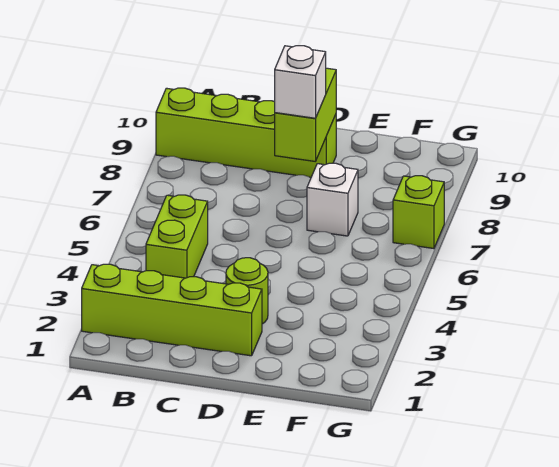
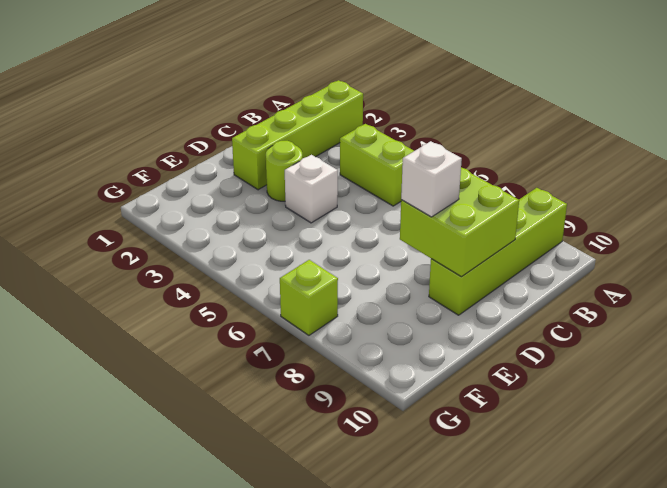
lime 1x2 brick [275,68,336,161] -> lime 2x2 brick [400,168,519,277]
white 1x1 brick [307,163,358,236] -> white 1x1 brick moved to [285,155,338,223]

